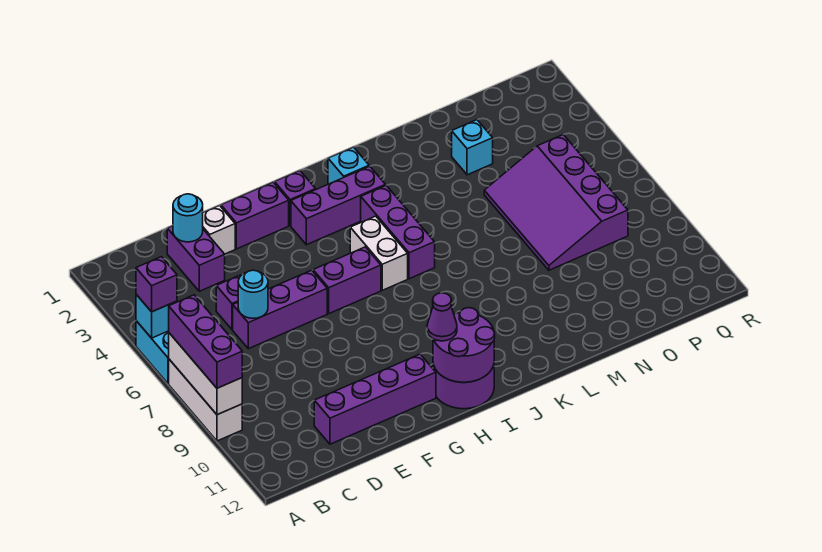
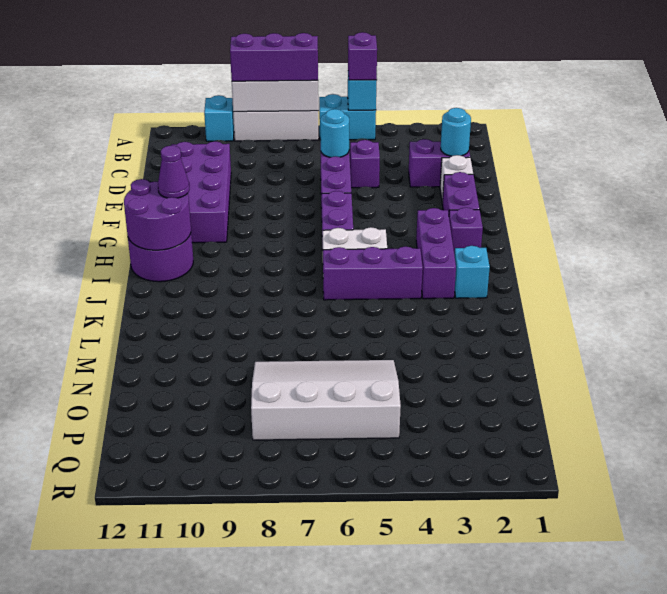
purple 1x4 brick [314,354,436,444] -> purple 2x4 brick [172,141,231,243]
cyan 1x1 brick [452,120,493,175] -> cyan 1x1 brick moved to [204,95,234,141]
purple 3x4 slope [484,135,628,270] -> white 3x4 slope [251,360,401,440]

